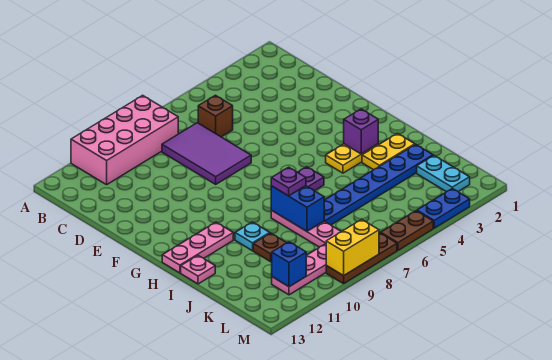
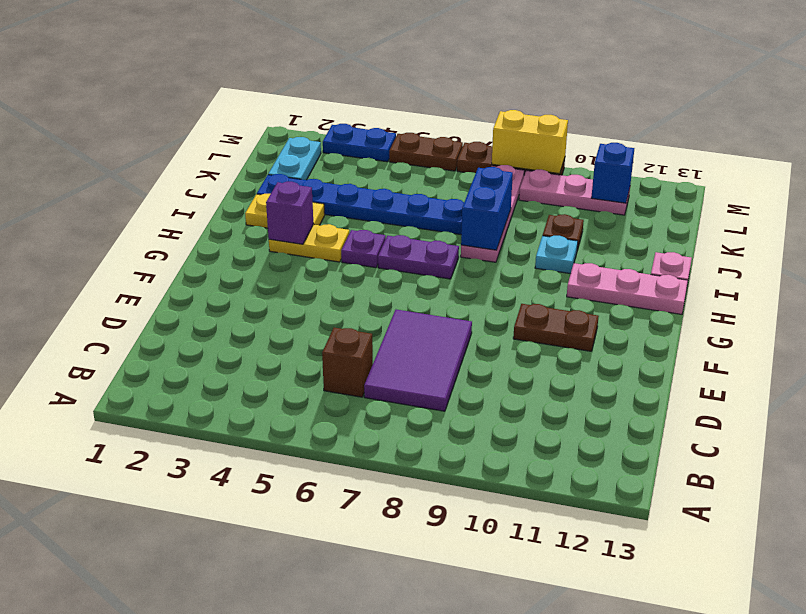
pink 2x4 brick [71,95,178,185] -> none
none -> brown 1x2 plate [513,304,599,351]
purple 1x1 plate [271,167,306,196] -> purple 1x1 plate moved to [341,230,386,268]

